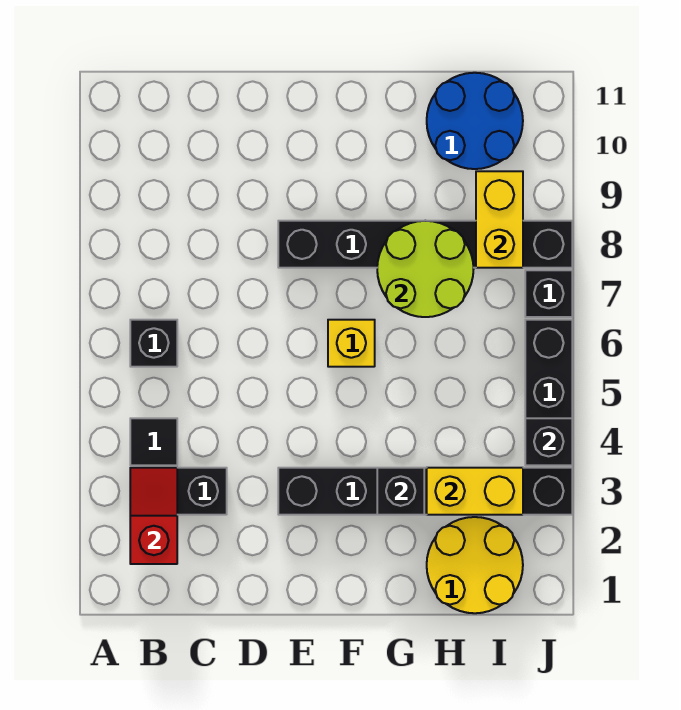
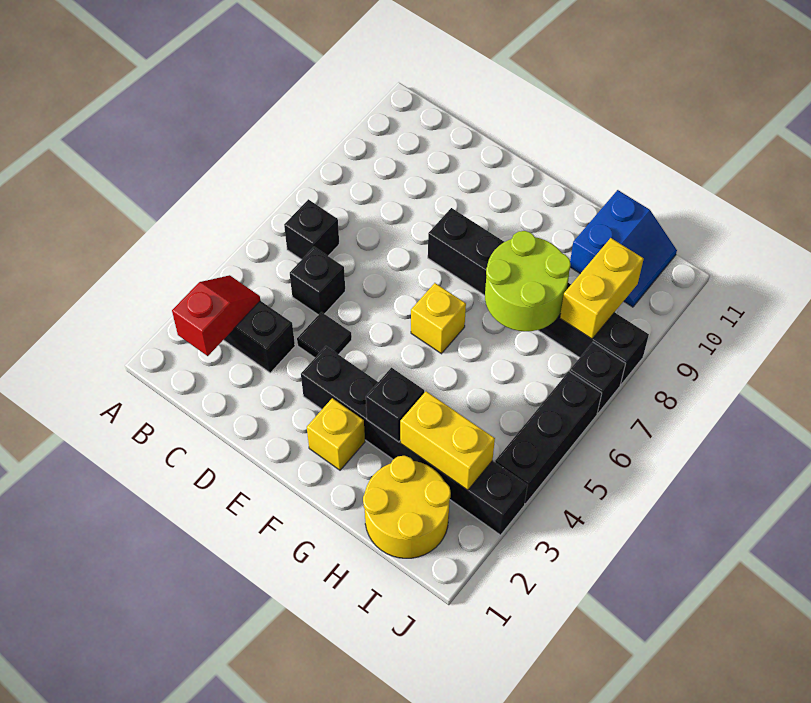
black 1x1 tile [130,418,177,465] -> black 1x1 tile moved to [297,312,352,358]
none -> yellow 1x1 brick [307,398,365,470]
blue 2x2 round brick [427,73,523,169] -> blue 2x2 slope [570,190,677,307]
black 1x1 brick [525,418,572,465] -> black 1x1 brick moved to [290,247,345,315]

